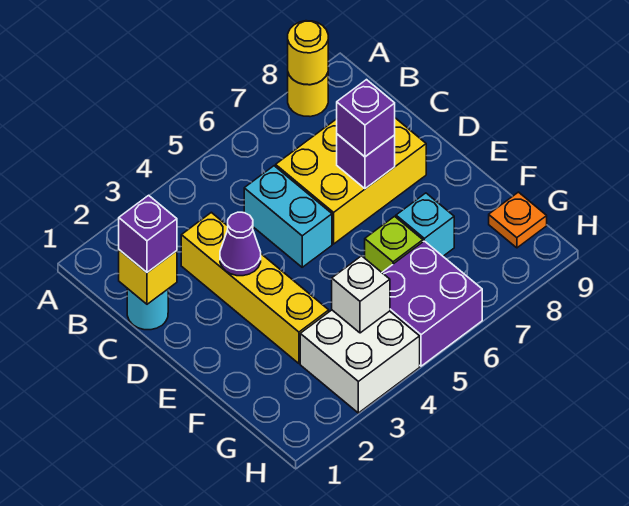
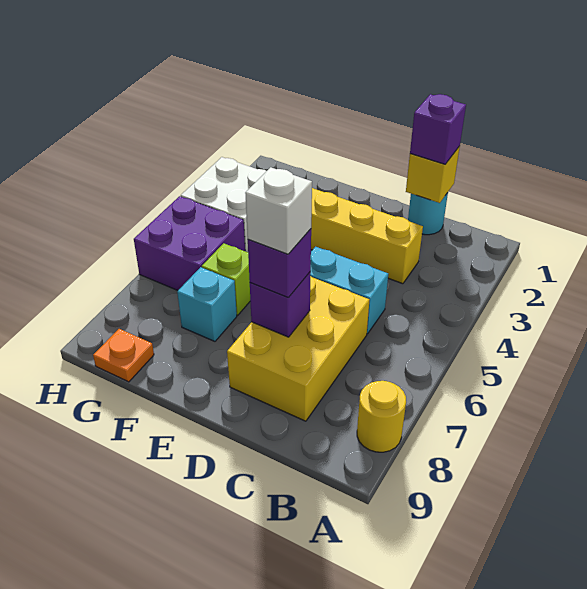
yellow 1x1 round brick [288,21,328,85] -> none
purple 1x1 cone [220,212,261,276] -> none
white 1x1 brick [332,256,390,333] -> white 1x1 brick moved to [245,167,312,254]

